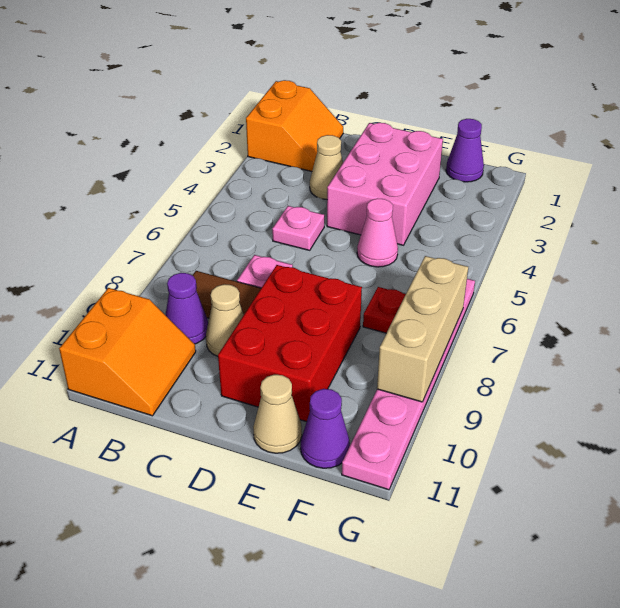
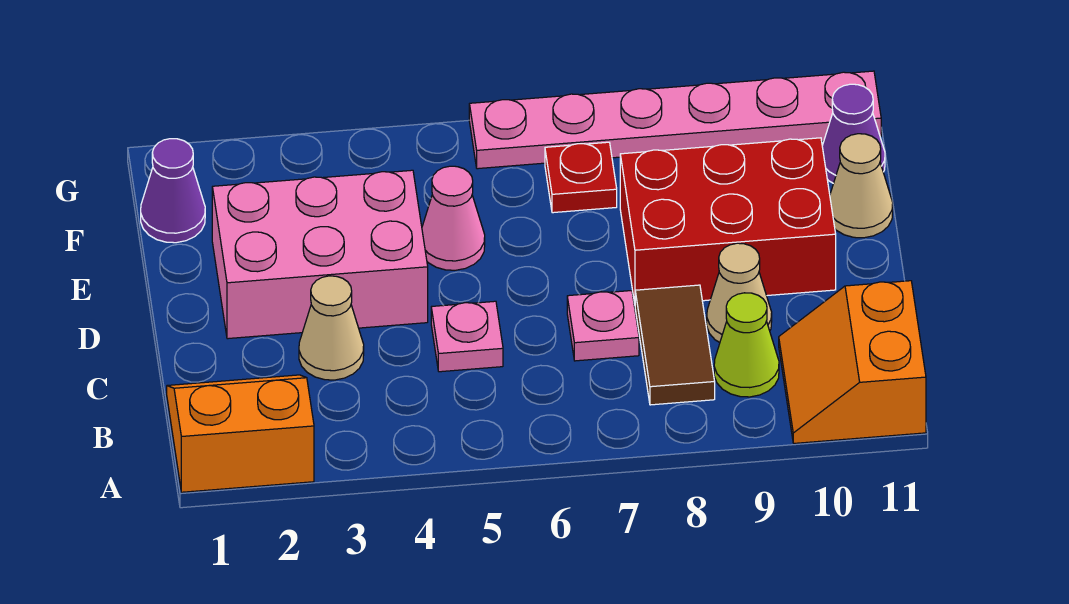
orange 2x2 slope [59,288,196,416] -> orange 2x2 slope turned to [779,281,926,443]
purple 1x1 cone [166,273,208,344] -> lime 1x1 cone [714,293,779,397]
tan 1x3 brick [377,256,468,402] -> none

